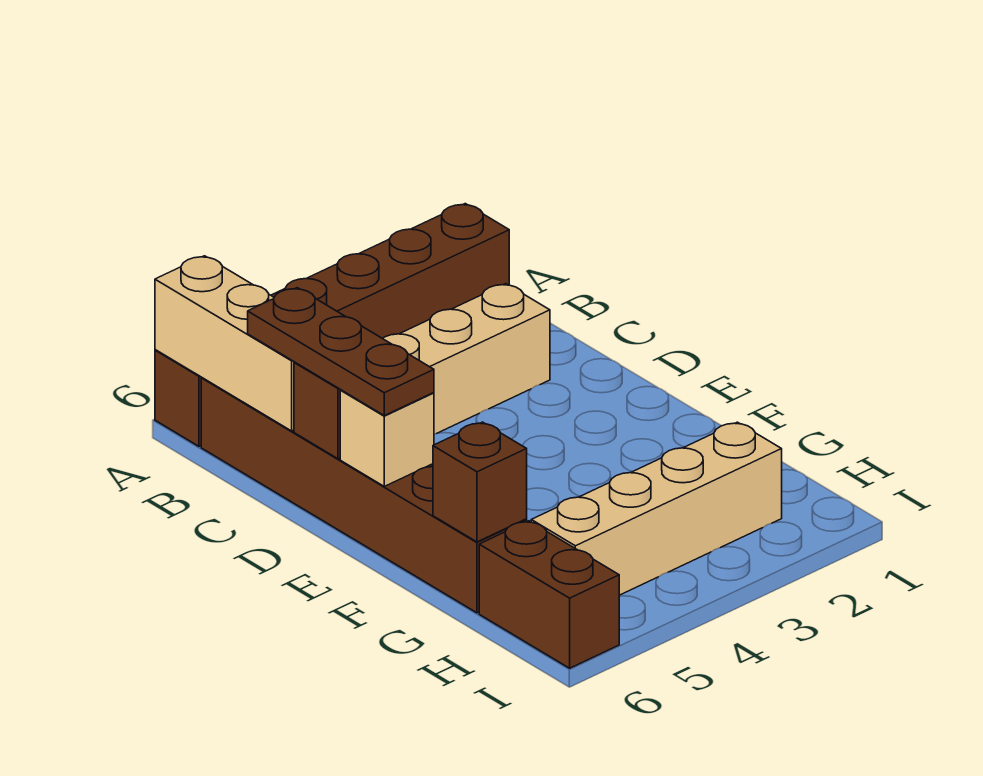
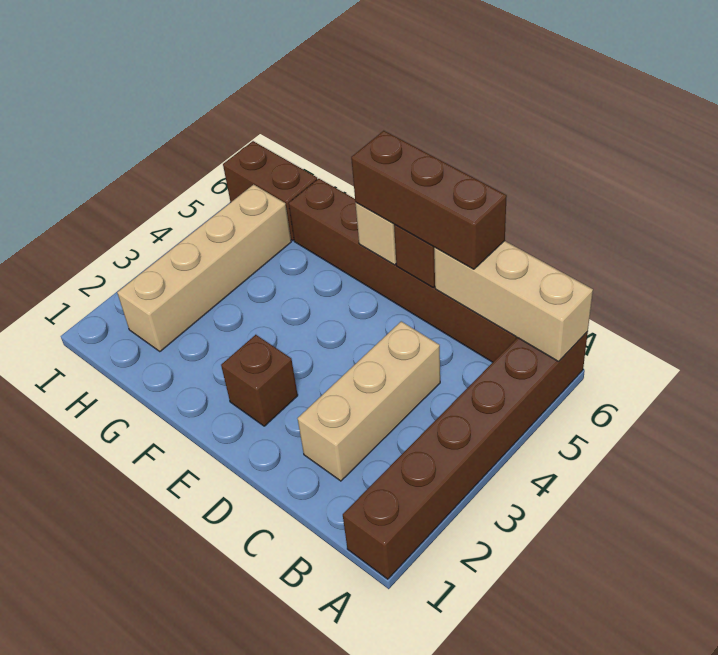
brown 1x3 plate [248,288,434,416] -> brown 1x3 brick [351,131,507,269]
brown 1x1 brick [433,422,527,542] -> brown 1x1 brick moved to [221,335,298,426]

